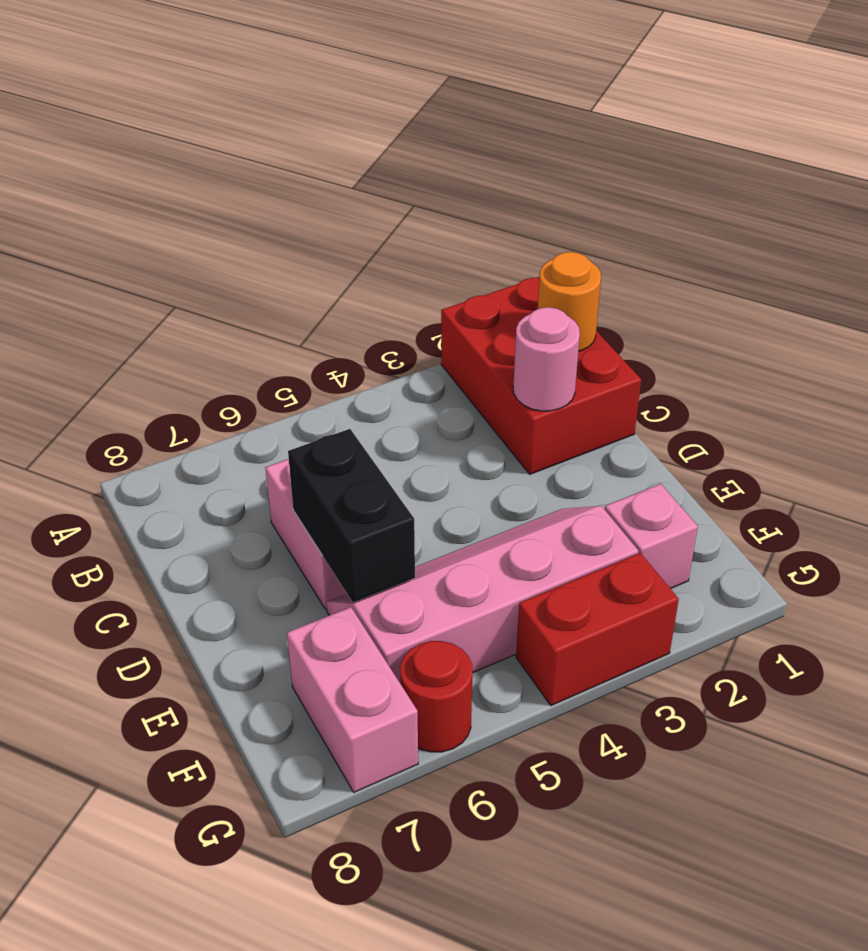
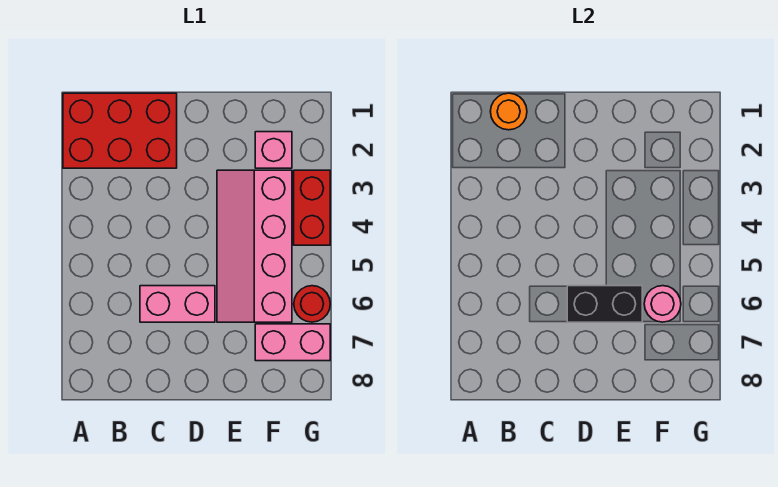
pink 1x1 round brick [513,307,580,411] -> pink 1x1 round brick moved to [644,286,681,322]

